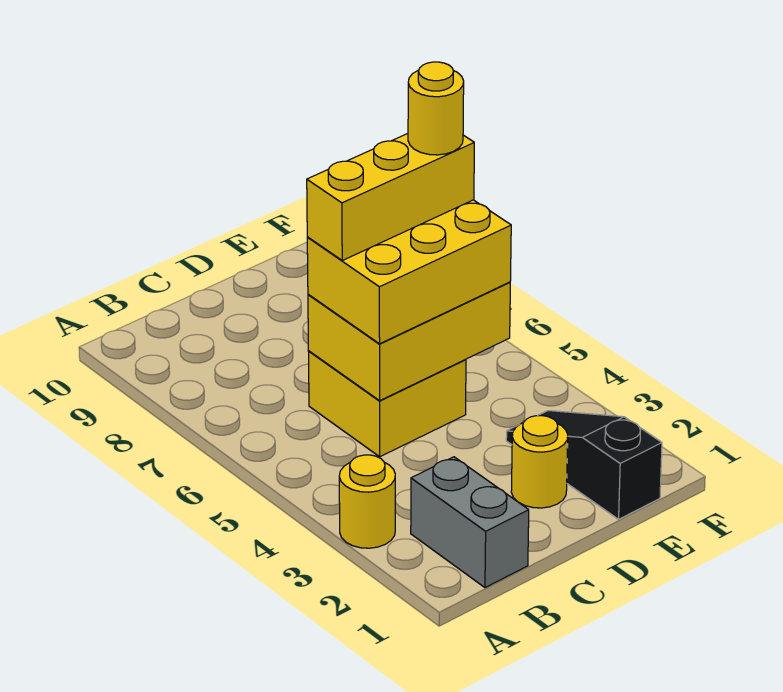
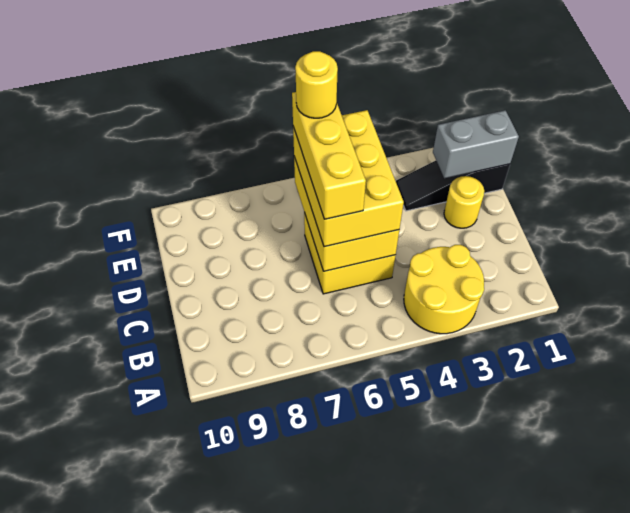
yellow 1x1 round brick [339,455,395,548] -> yellow 2x2 round brick [404,245,484,334]
grey 1x2 brick [411,457,529,588] -> grey 1x2 brick moved to [433,110,519,178]

